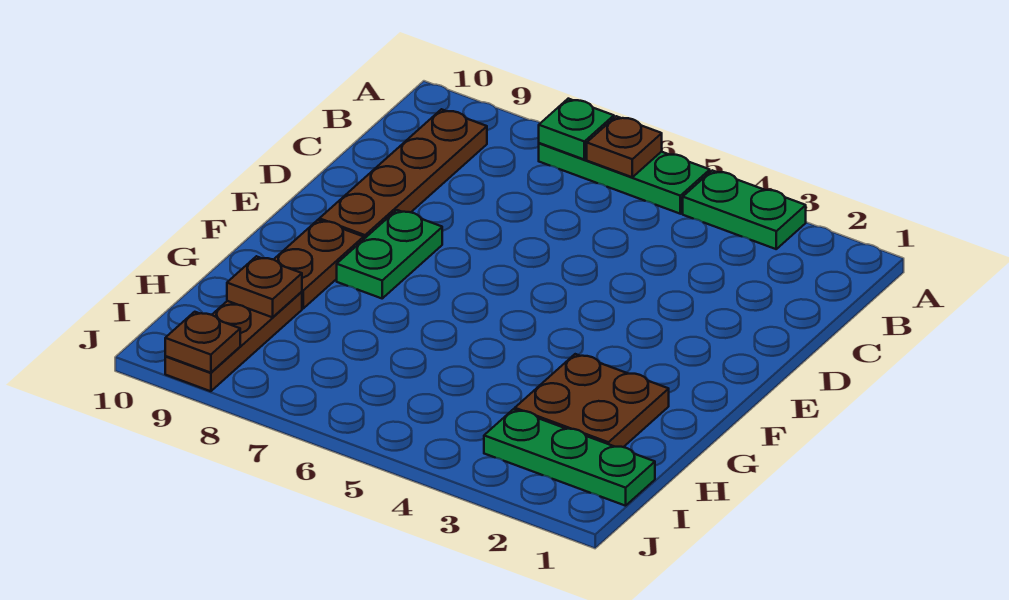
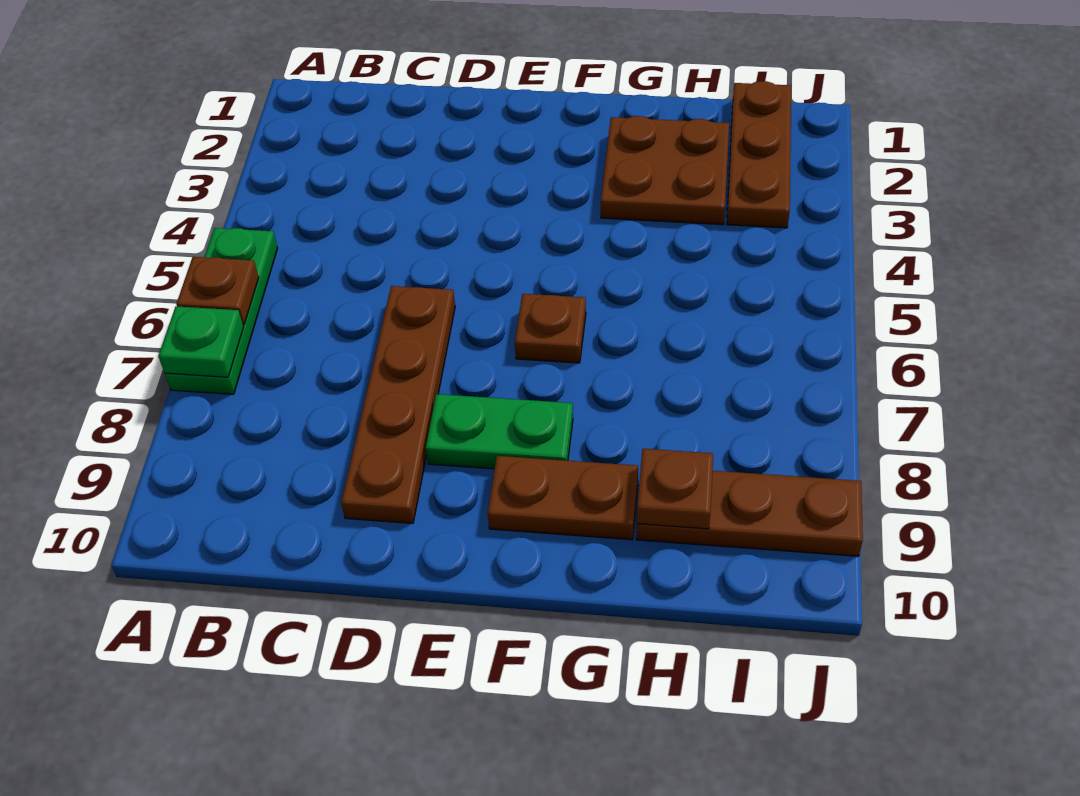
green 1x2 plate [683,170,806,249] -> none
brown 1x4 plate [319,109,487,239] -> brown 1x4 plate turned to [341,286,455,523]
green 1x3 plate [484,409,655,506] -> brown 1x3 plate [727,81,791,228]
brown 1x1 plate [165,312,240,373] -> brown 1x1 plate moved to [515,294,586,363]

